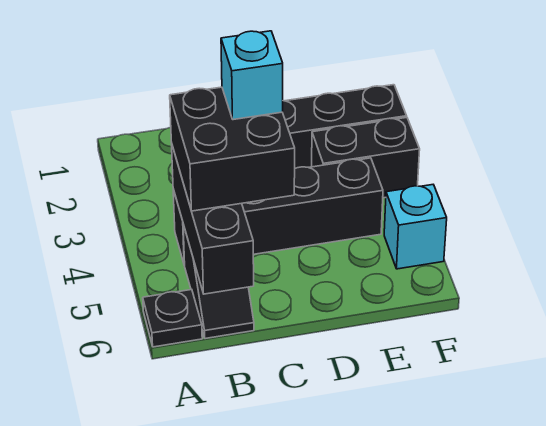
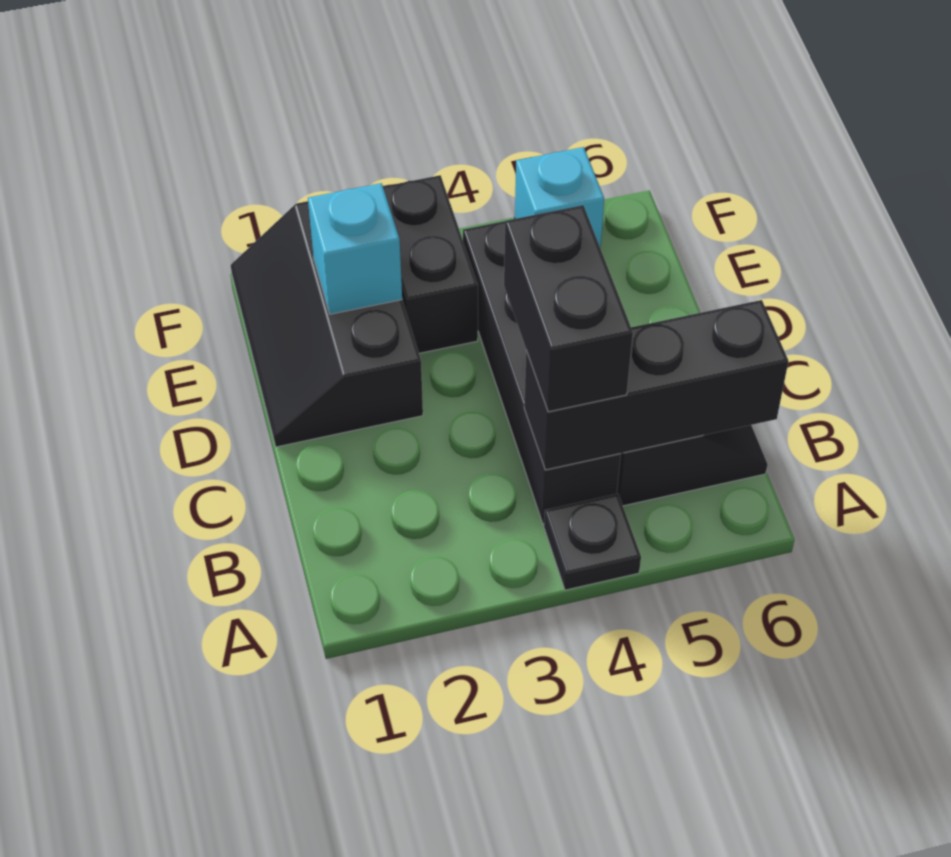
black 1x1 plate [143,290,202,347] -> black 1x1 plate moved to [544,494,641,590]
black 2x2 brick [170,87,295,211] -> black 1x2 brick [504,205,633,412]
cyan 1x1 brick [221,31,283,120] -> cyan 1x1 brick moved to [308,183,402,314]

